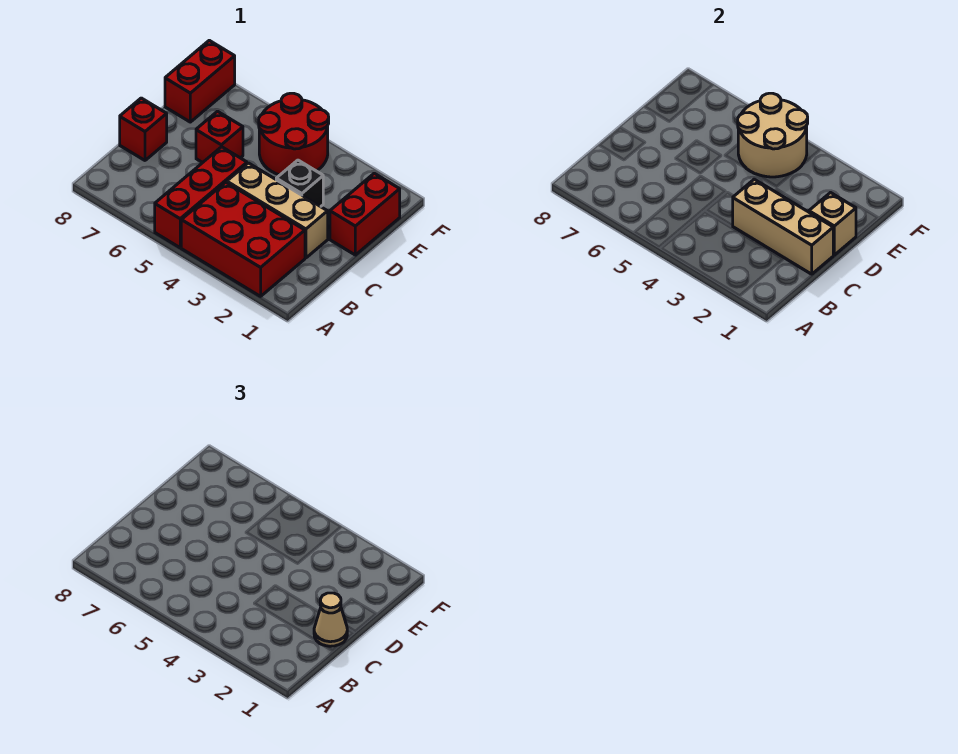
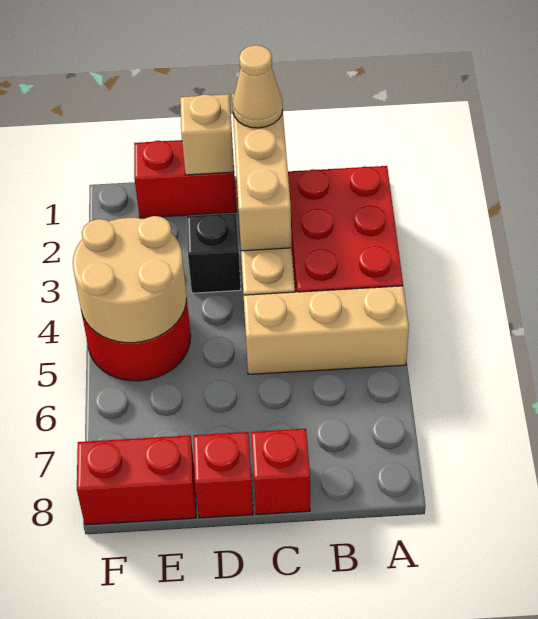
red 1x3 brick [155,147,247,248] -> tan 1x3 brick [244,286,409,374]
red 1x1 brick [196,111,243,163] -> red 1x1 brick moved to [193,432,253,518]

